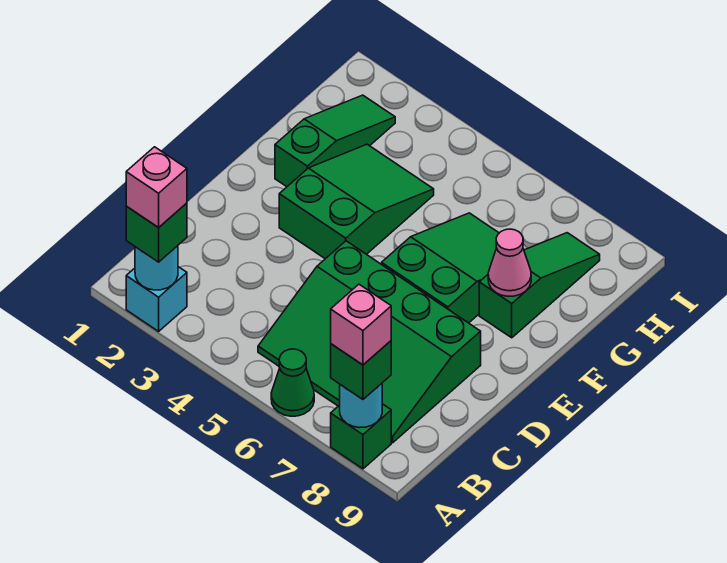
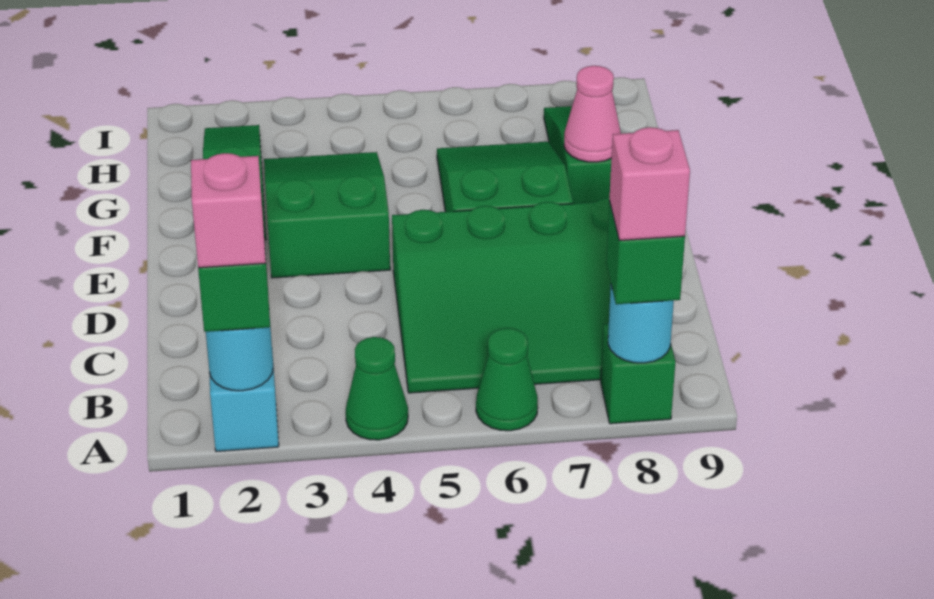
none -> green 1x1 cone [346,337,408,440]

